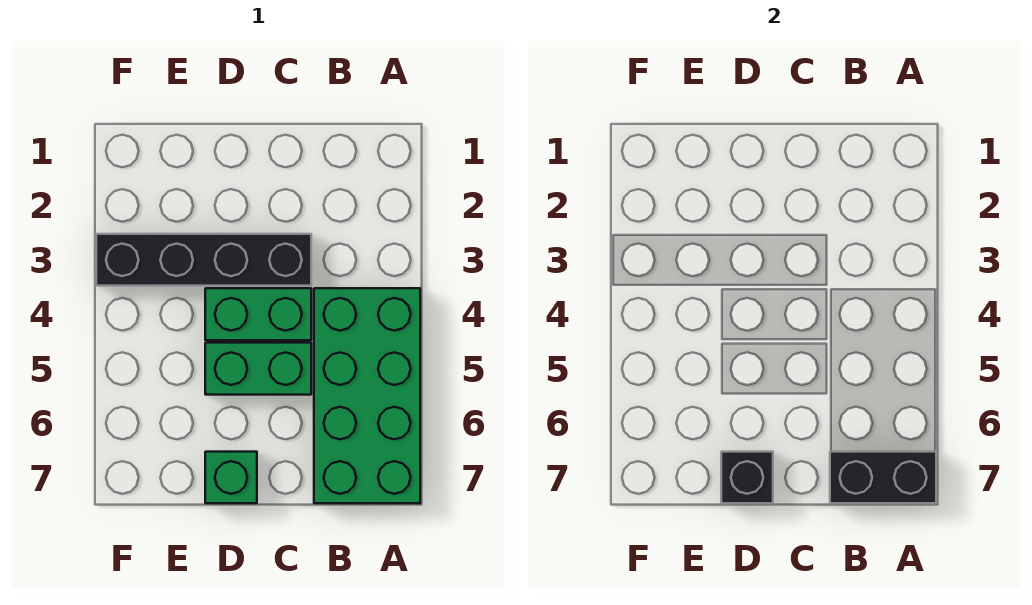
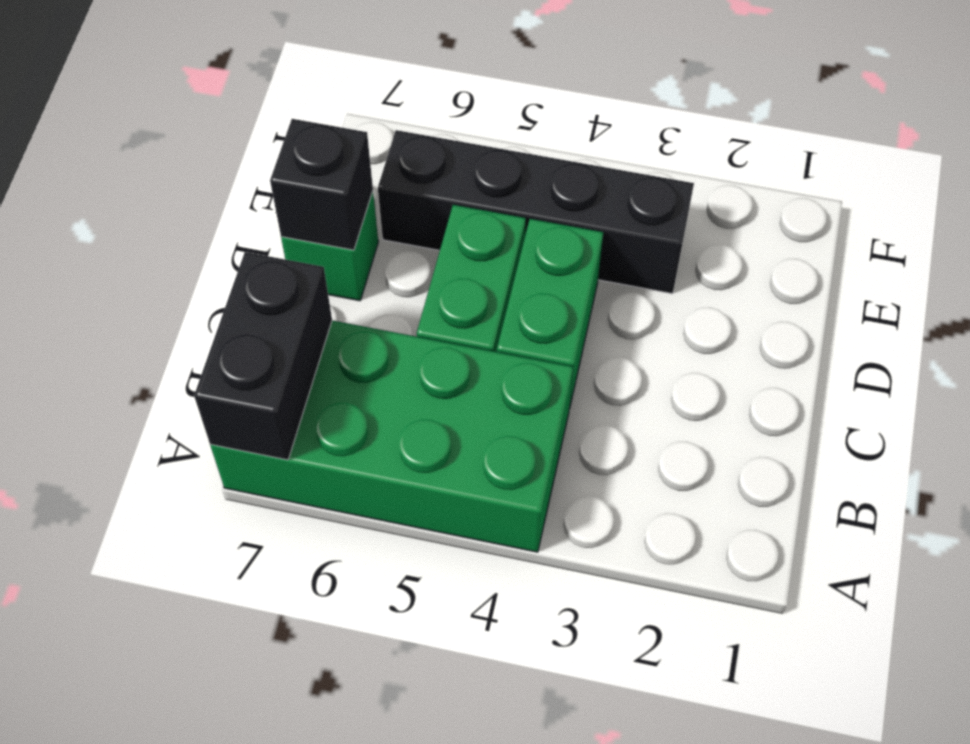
black 1x4 brick [96,234,311,286] -> black 1x4 brick turned to [378,130,694,294]

